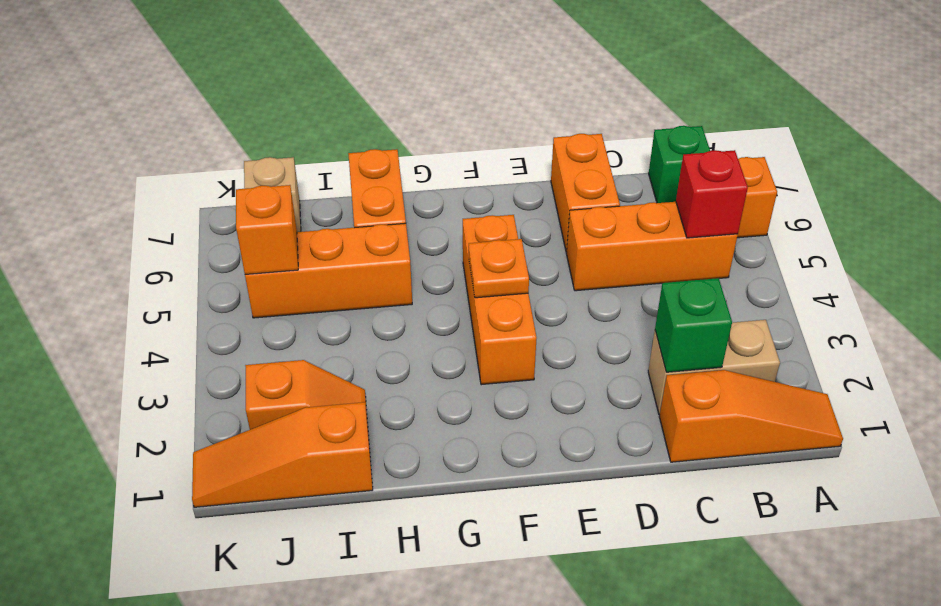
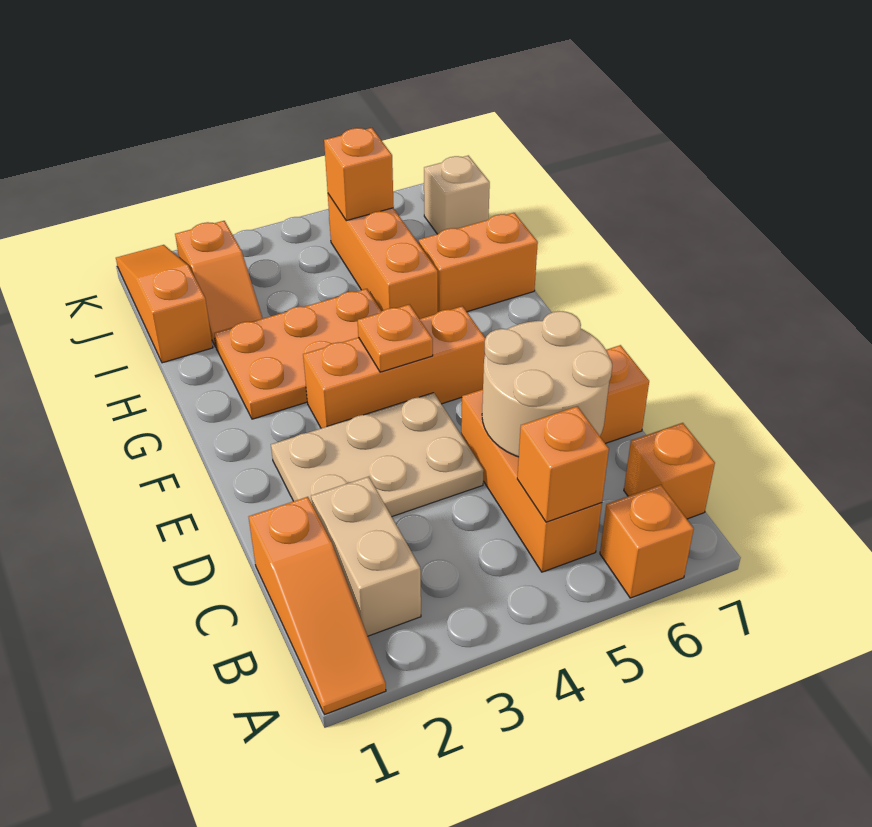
red 1x1 brick [676,150,748,238] -> orange 1x1 brick [517,406,609,522]
green 1x1 brick [649,126,710,203] -> orange 1x1 brick [624,423,715,519]
green 1x1 brick [655,278,732,372] -> none
none -> tan 2x2 round brick [482,311,612,457]
none -> tan 2x3 plate [271,393,484,517]
none -> orange 2x3 plate [214,289,382,419]

